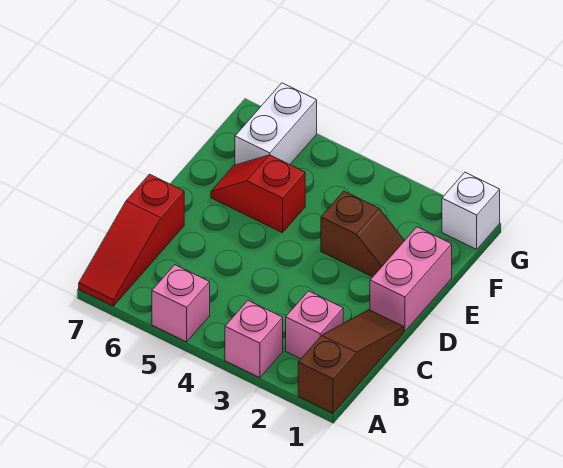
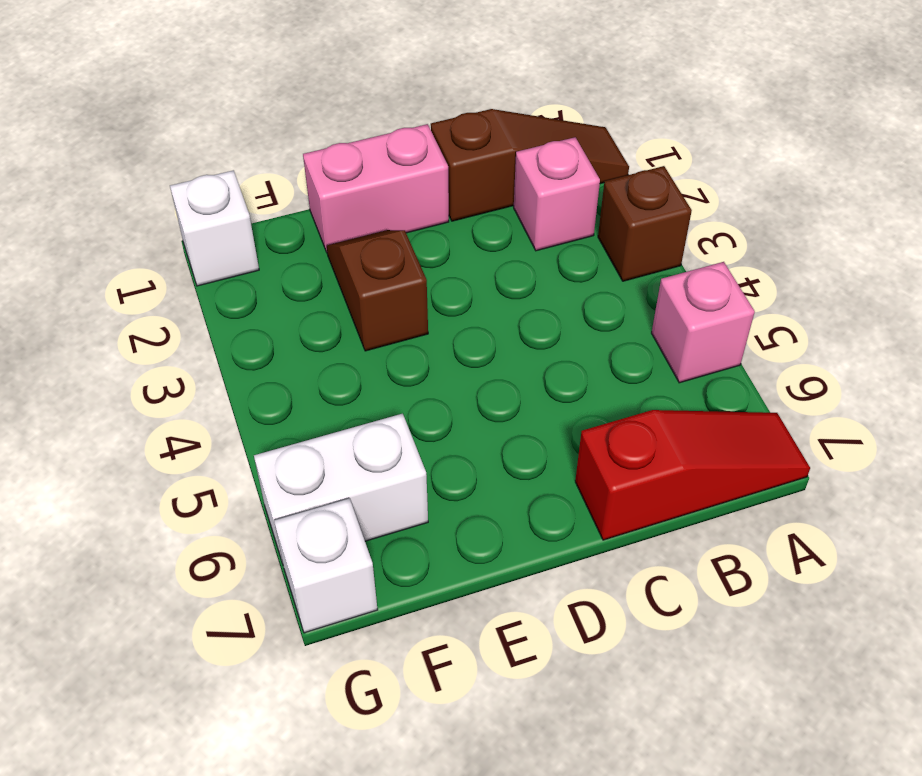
brown 1x3 slope [298,310,404,413] -> brown 1x3 slope turned to [431,109,629,221]
pink 1x1 brick [225,301,283,378] -> brown 1x1 brick [598,166,692,281]
red 1x2 slope [211,155,305,233] -> none
none -> white 1x1 brick [274,499,378,633]

